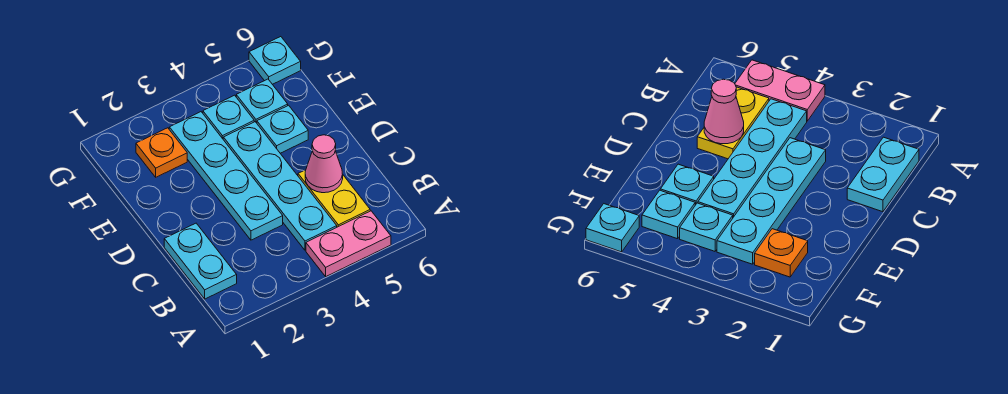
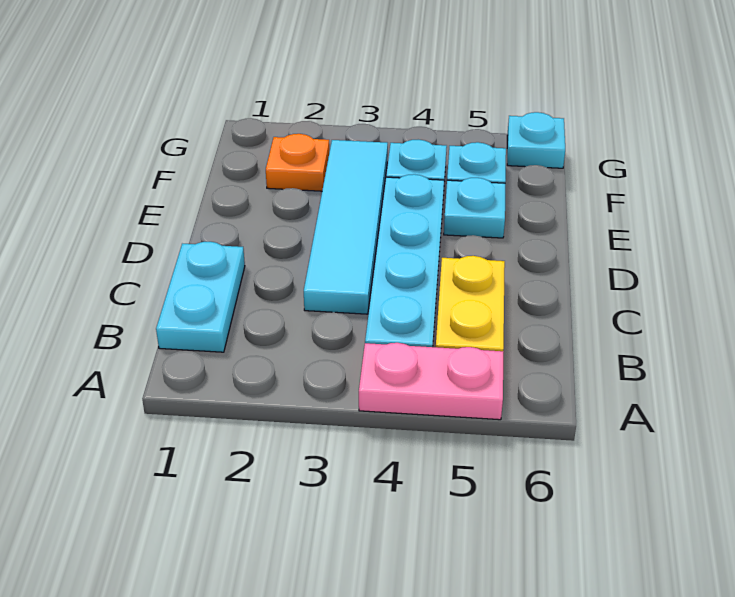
cyan 1x4 plate [169,112,283,240] -> cyan 1x4 tile [304,140,388,314]
pink 1x1 cone [305,135,343,193] -> none

